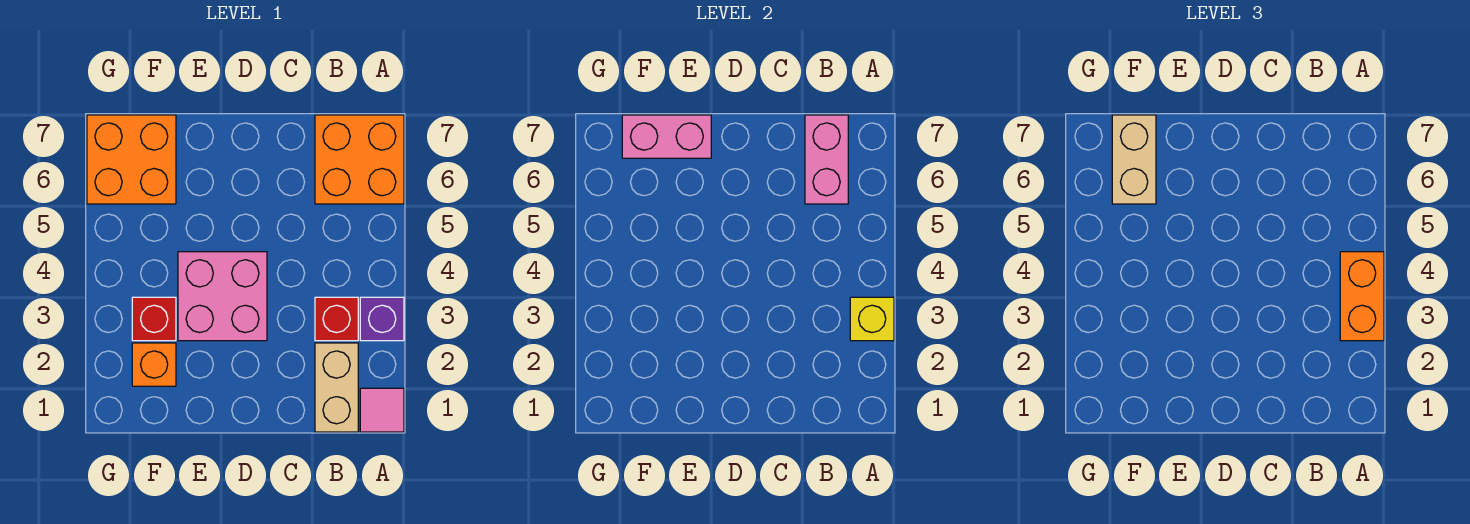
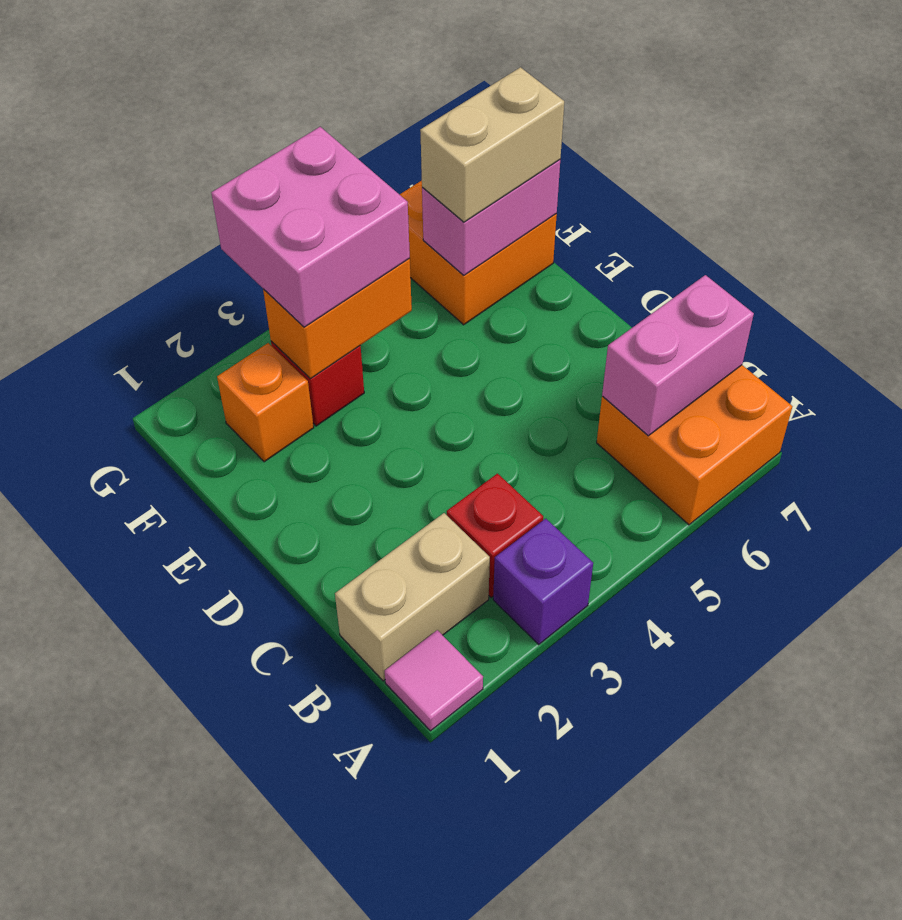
yellow 1x1 brick [850,297,894,341] -> none
orange 1x2 brick [1340,252,1384,341] -> orange 1x2 brick moved to [263,258,412,379]
pink 2x2 brick [178,252,267,341] -> pink 2x2 brick moved to [211,127,410,327]
pink 1x2 brick [622,115,711,158] -> pink 1x2 brick turned to [422,160,560,275]

